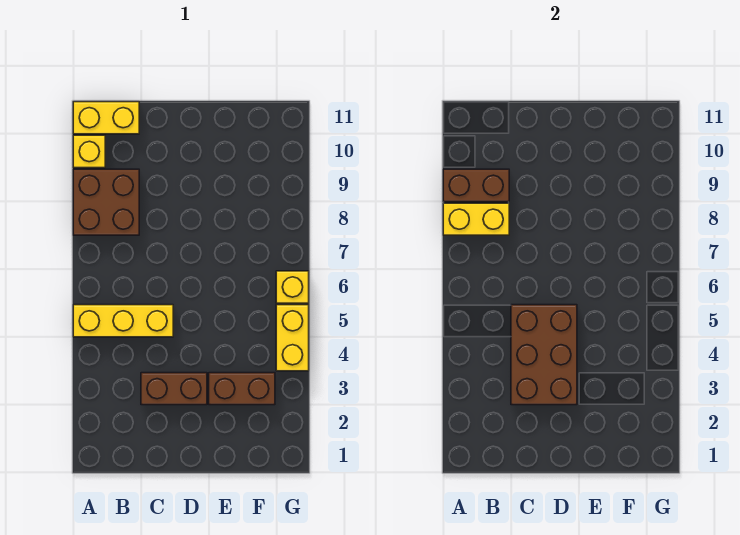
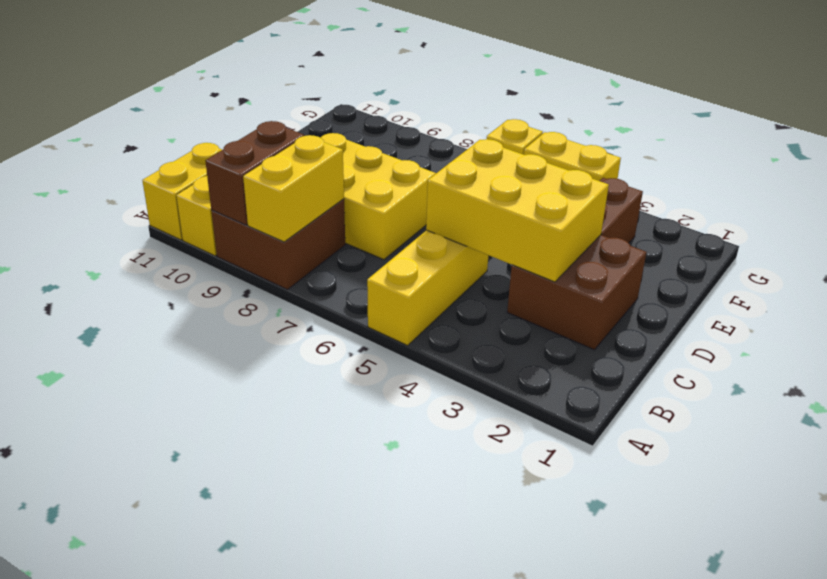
brown 1x2 brick [141,373,207,405] -> brown 2x2 brick [507,235,646,350]
brown 2x3 brick [511,305,577,405] -> yellow 2x3 brick [426,139,609,282]
none -> yellow 2x3 brick [321,133,436,260]

